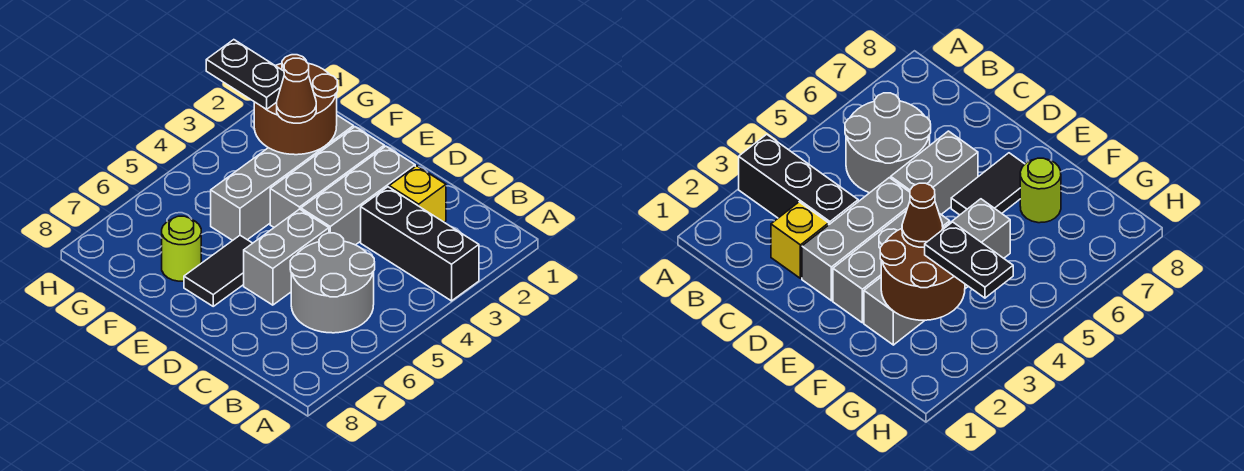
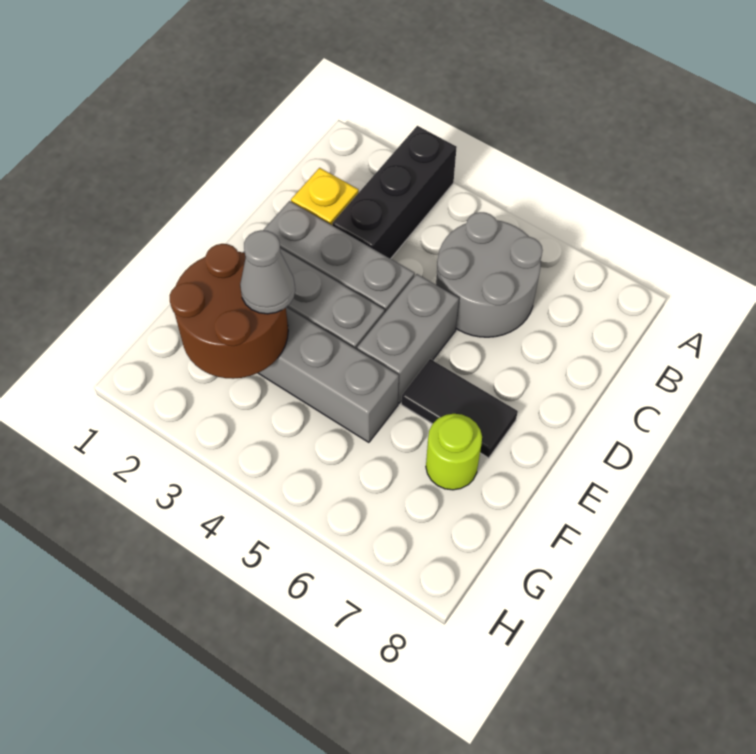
grey 1x2 brick [244,209,329,305] -> grey 1x2 brick turned to [357,274,459,403]
brown 1x1 cone [277,58,316,123] -> grey 1x1 cone [240,230,295,314]
black 1x2 plate [206,40,284,109] -> none

